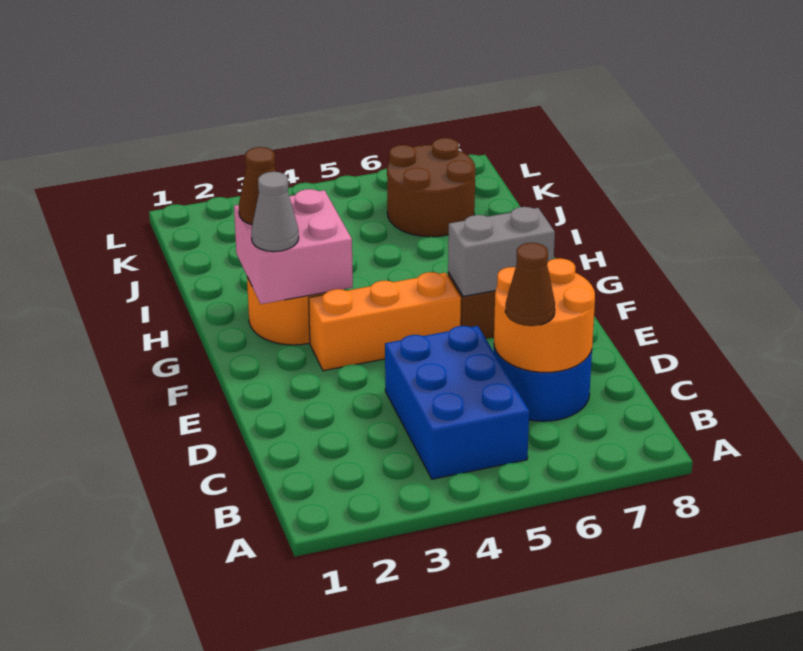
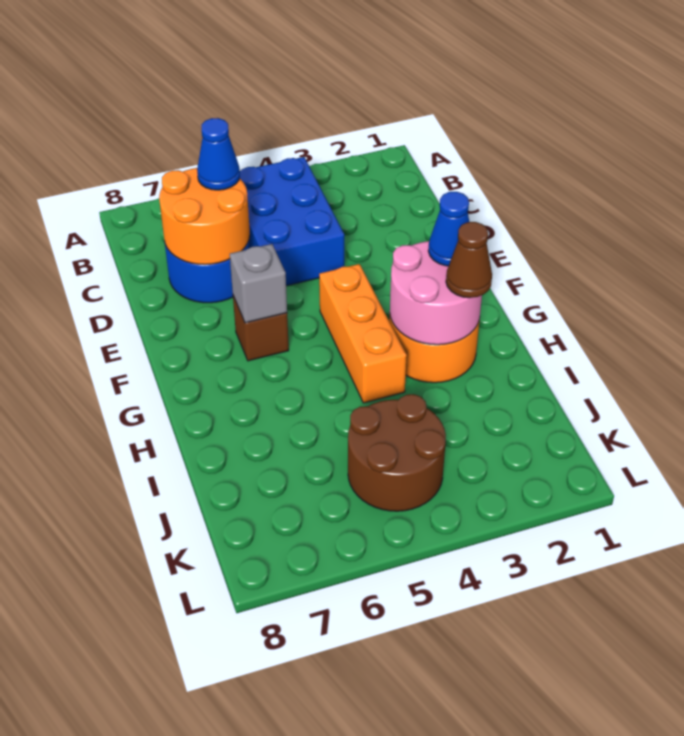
brown 1x1 cone [505,243,555,326] -> blue 1x1 cone [197,118,240,190]
orange 1x3 brick [309,272,461,371] -> orange 1x3 brick turned to [319,264,407,403]
grey 1x2 brick [448,207,555,296] -> grey 1x1 brick [230,244,287,323]
pink 2x2 brick [234,189,353,304] -> pink 2x2 round brick [390,241,482,345]
grey 1x1 cone [251,172,299,252] -> blue 1x1 cone [428,192,469,266]
brown 2x2 round brick [387,138,475,237] -> brown 2x2 round brick moved to [348,394,446,511]

